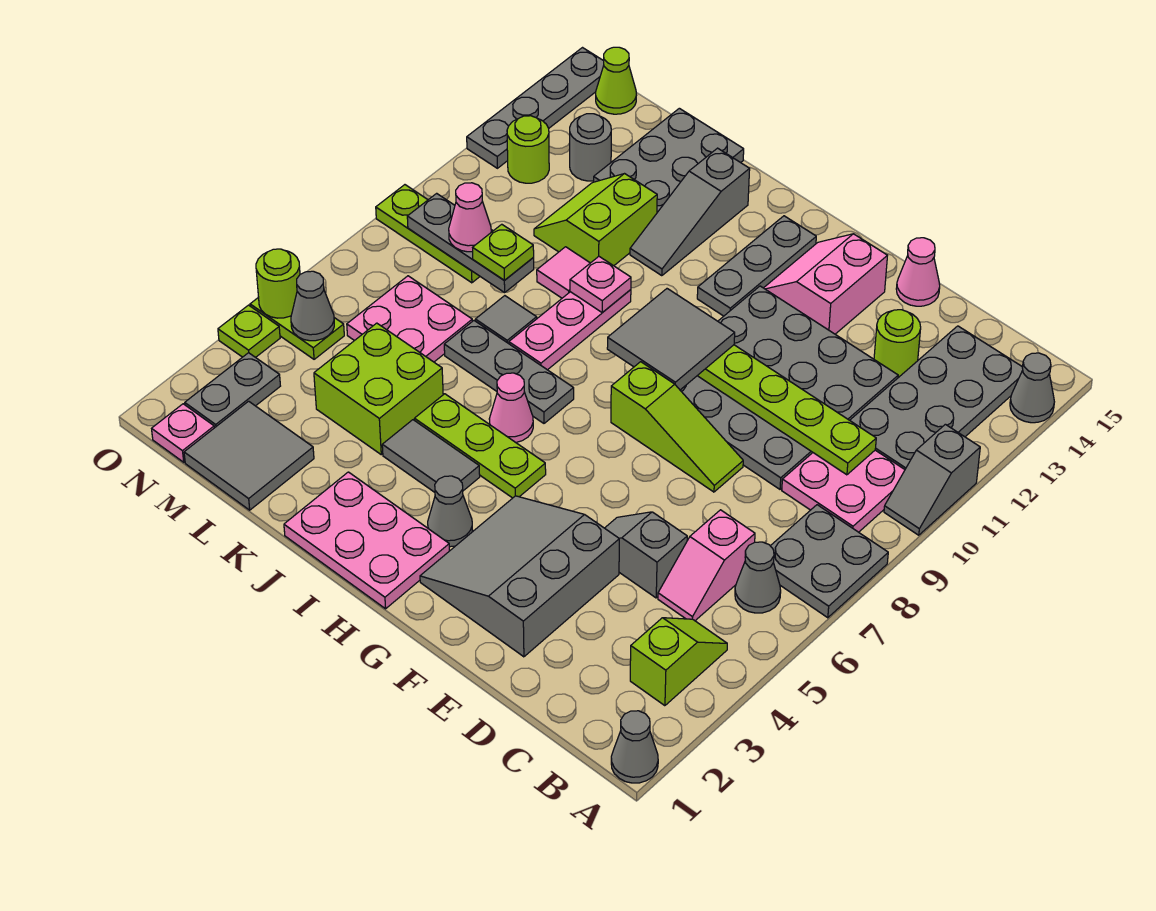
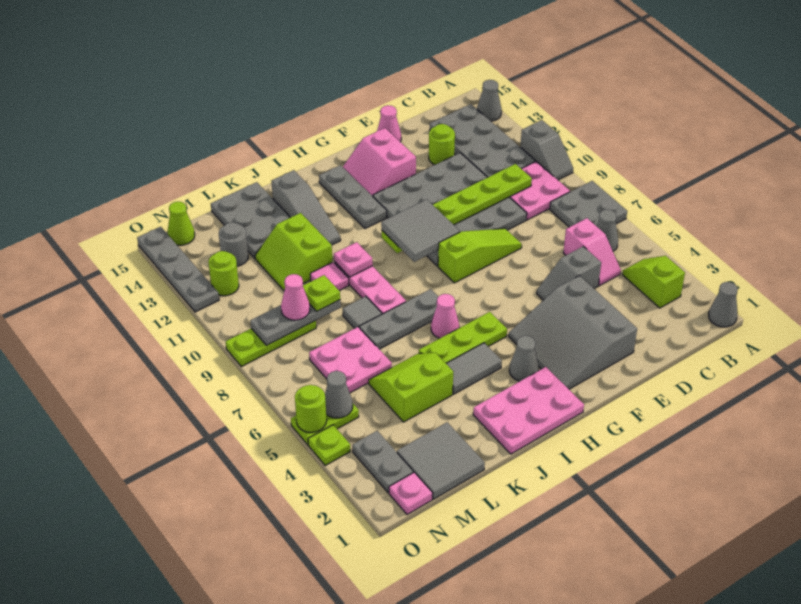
lime 2x2 brick [314,323,443,455] -> lime 2x2 slope [369,353,453,422]

